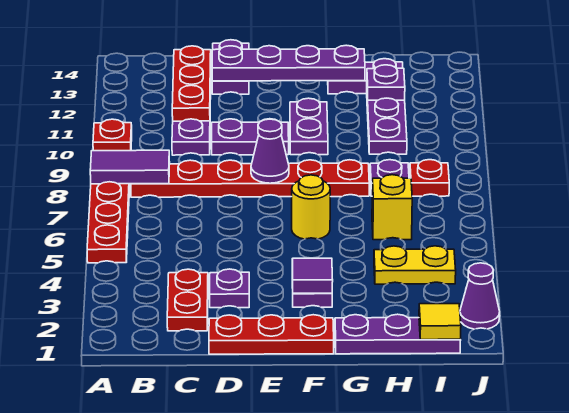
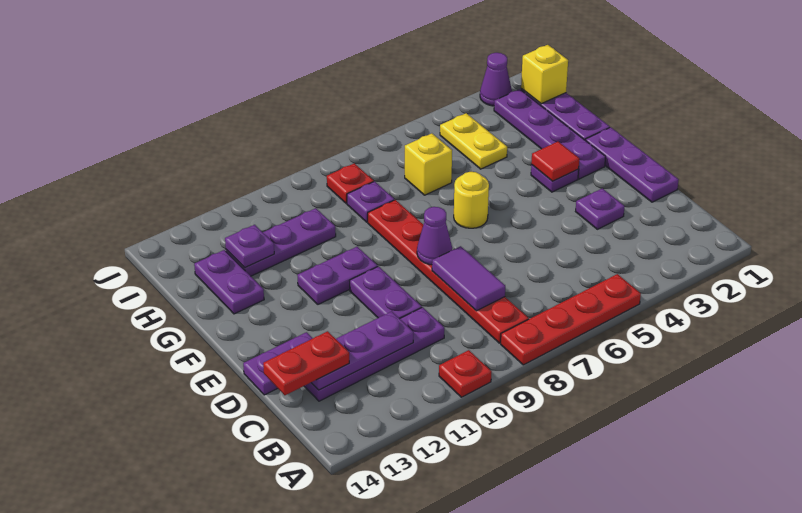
purple 1x2 tile [90,150,170,184] -> purple 1x2 tile moved to [432,246,505,311]
red 1x2 plate [167,269,208,331] -> red 1x2 plate moved to [263,331,349,395]
red 1x3 plate [172,46,211,121] -> purple 1x3 plate [311,311,413,390]
red 1x3 plate [209,315,334,354] -> purple 1x3 plate [586,127,679,202]
purple 1x4 plate [212,45,365,81] -> purple 1x4 plate moved to [494,89,606,179]
purple 1x1 tile [292,258,333,293] -> red 1x1 tile [531,142,579,181]
yellow 1x1 tile [419,304,461,340] -> yellow 1x1 brick [521,45,568,104]

